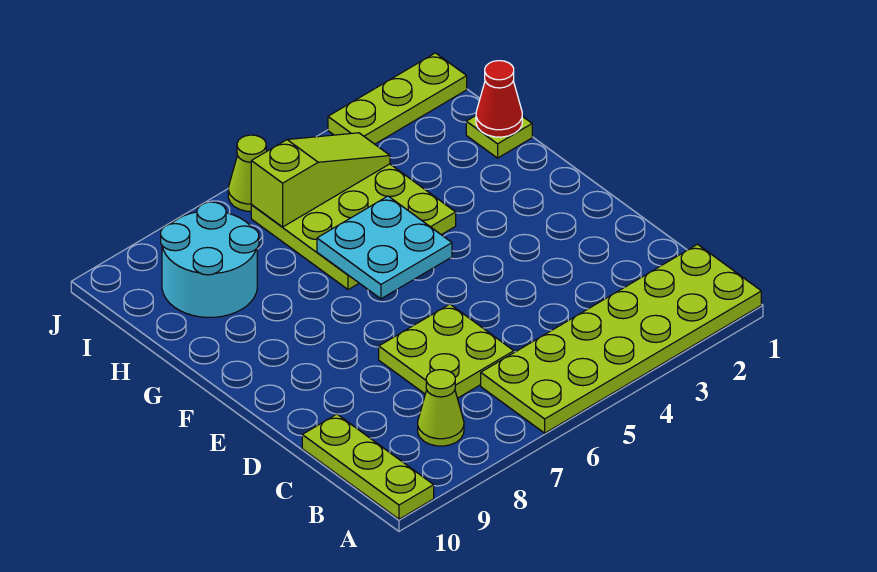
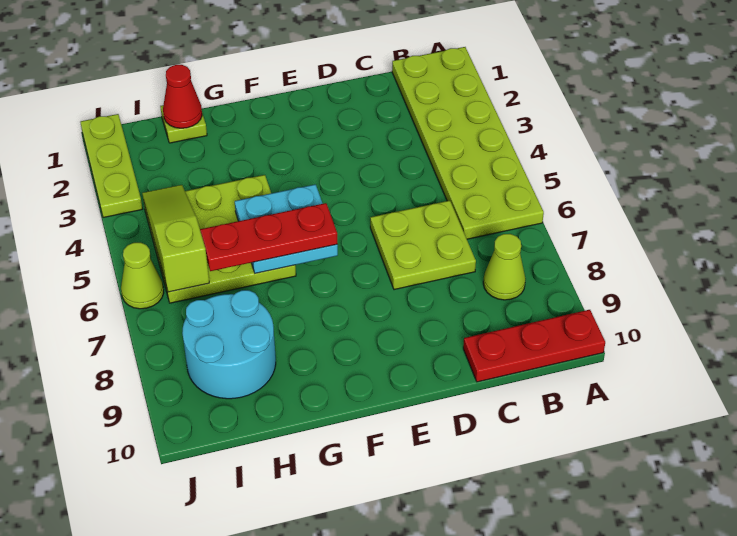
lime 1x3 plate [302,414,434,519] -> red 1x3 plate [463,310,605,382]
none -> red 1x3 plate [200,203,338,271]

